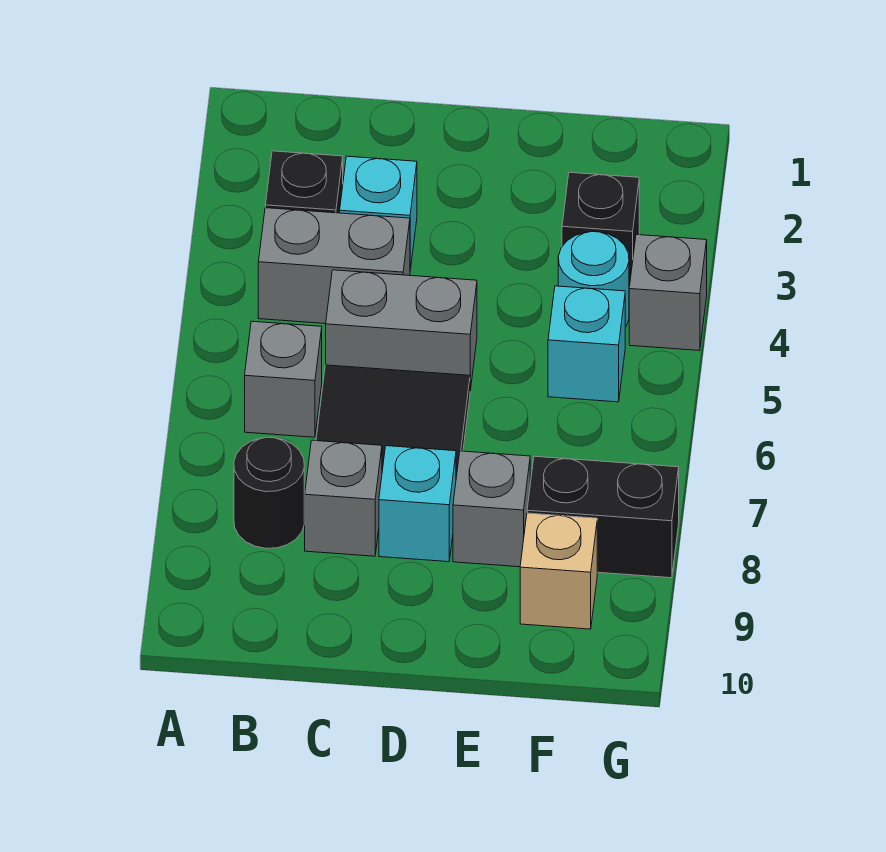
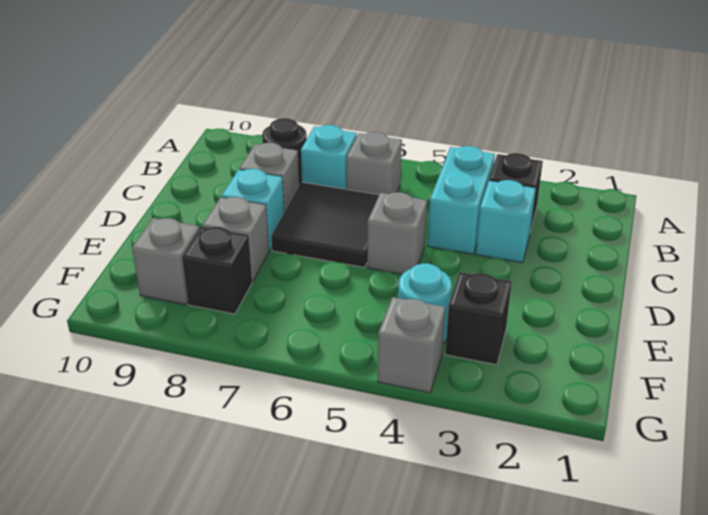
grey 1x2 brick [258,208,410,324] -> cyan 1x2 brick [428,146,495,254]
grey 1x2 brick [326,270,477,390] -> grey 1x1 brick [367,192,427,274]
cyan 1x1 brick [548,286,625,402] -> cyan 1x1 brick moved to [301,125,357,189]
black 1x2 brick [527,456,679,578] -> black 1x1 brick [182,227,252,314]
tan 1x1 brick [520,513,597,629] -> grey 1x1 brick [132,218,200,305]

